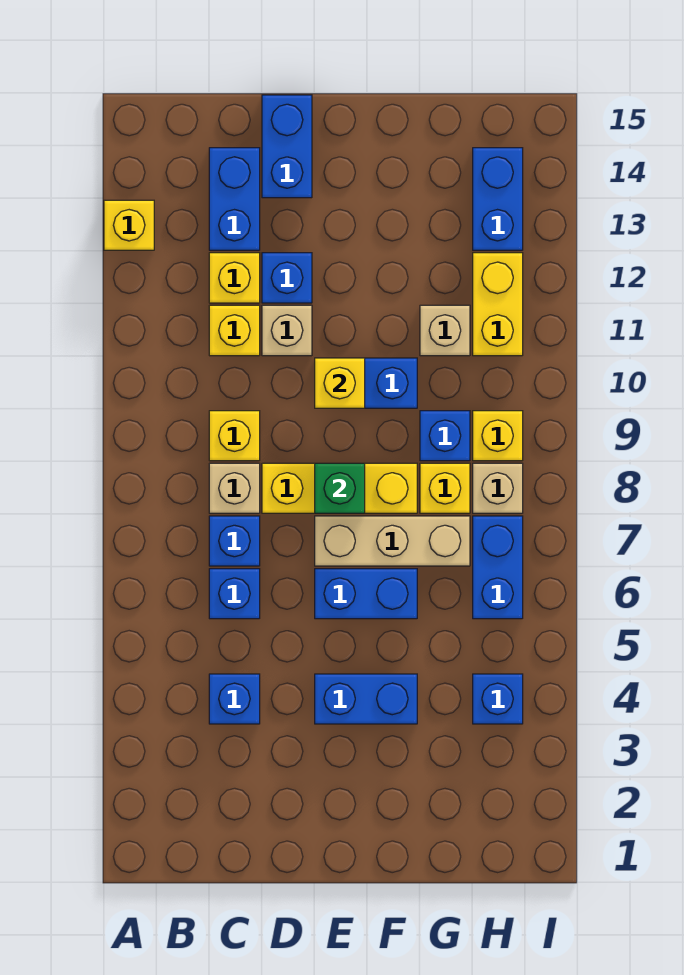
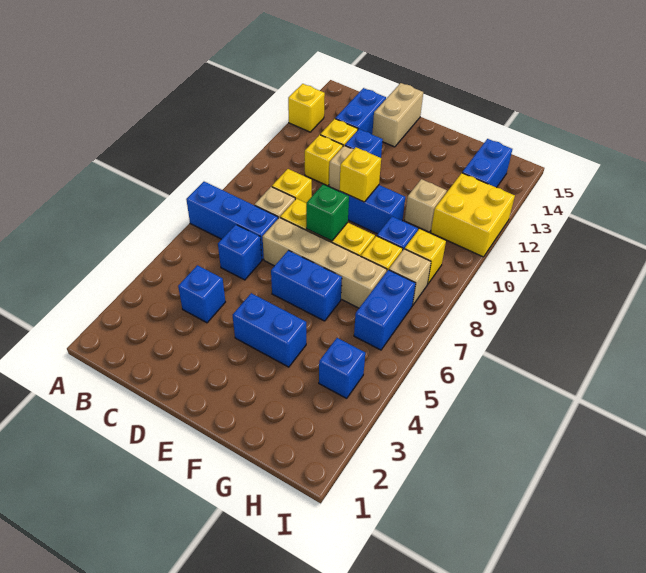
blue 1x1 brick [209,516,260,566] -> blue 1x3 brick [186,182,278,260]
blue 1x2 brick [262,95,312,198] -> tan 1x2 brick [372,83,423,147]
tan 1x3 brick [315,516,470,566] -> tan 1x4 brick [262,218,387,308]
yellow 1x2 brick [473,253,523,356] -> yellow 2x2 brick [431,173,515,257]

